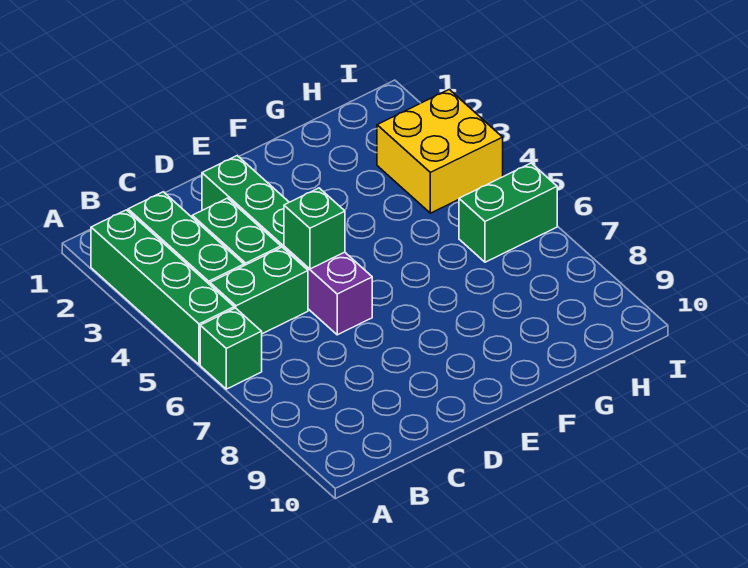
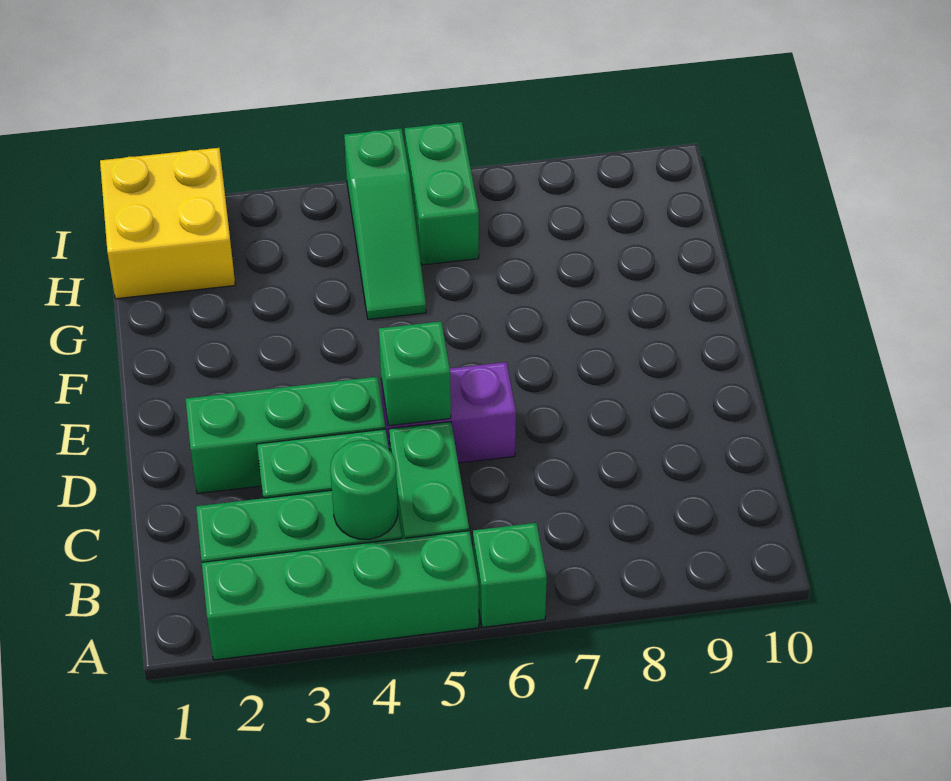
none -> green 1x1 round brick [330,440,398,539]
none -> green 1x3 slope [344,128,426,319]
yellow 2x2 brick [377,90,503,213] -> yellow 2x2 brick moved to [100,148,235,299]

